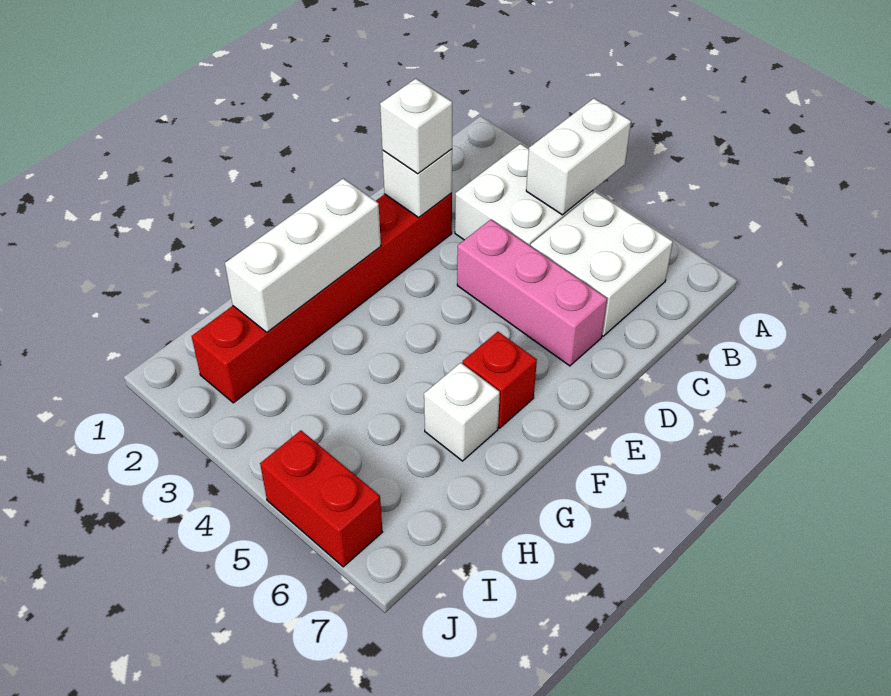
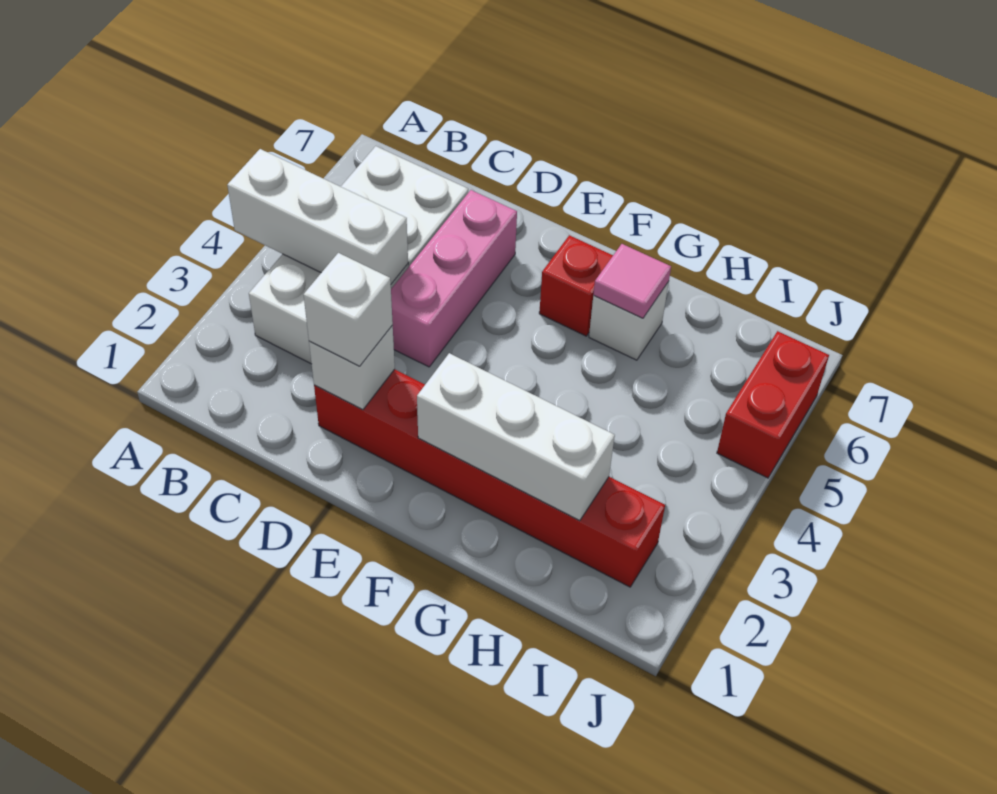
white 1x2 brick [526,98,631,215] -> white 1x3 brick [227,149,408,284]
none -> pink 1x1 tile [593,244,671,318]

